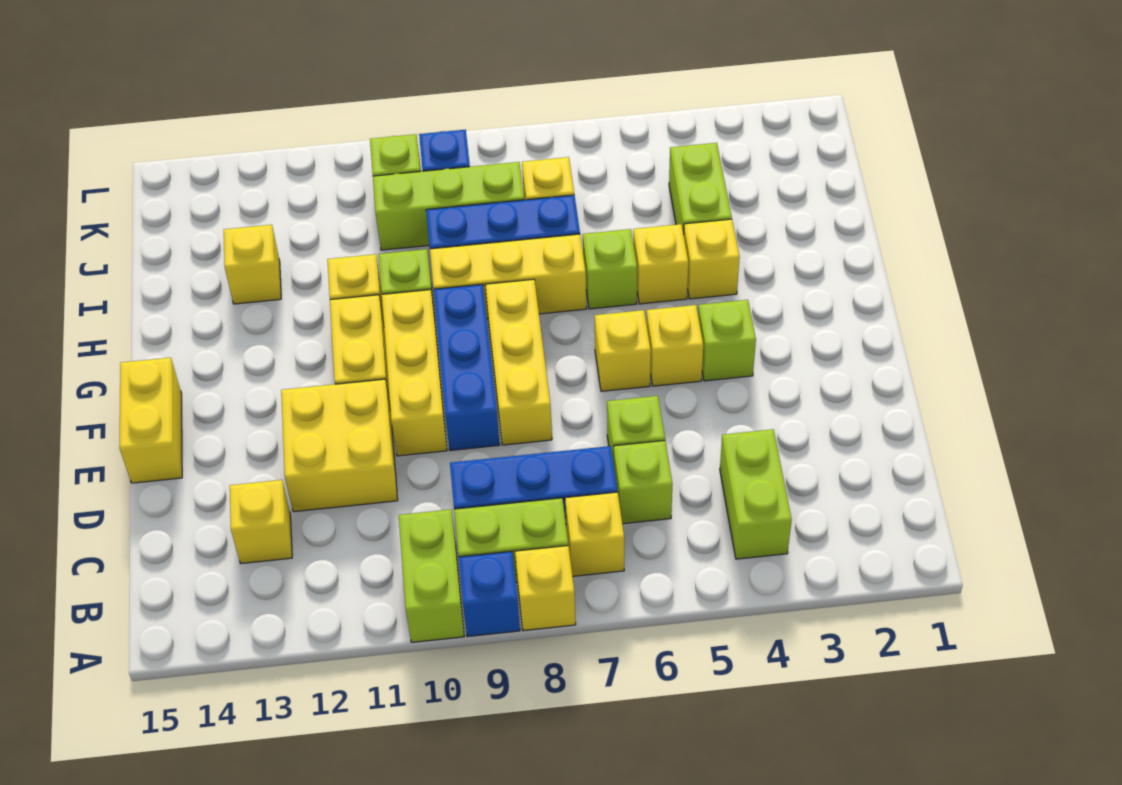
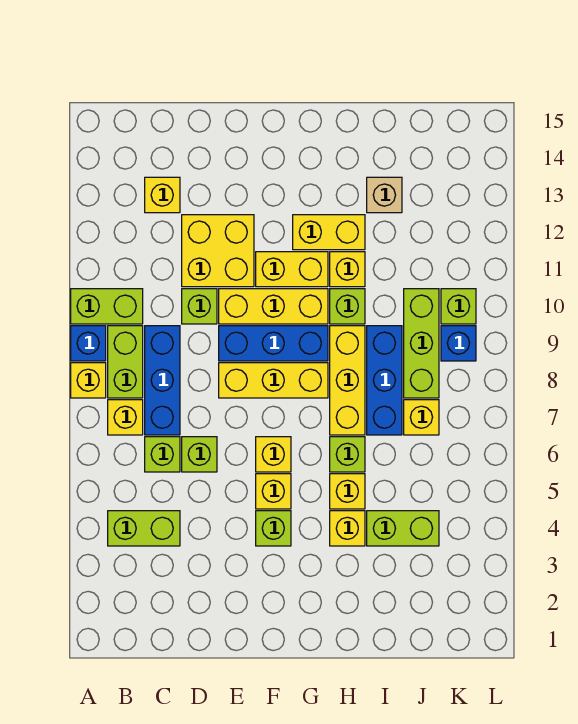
none -> lime 1x1 brick [182,289,217,324]
yellow 1x2 brick [119,358,182,483] -> yellow 1x2 brick moved to [293,215,365,250]
yellow 1x1 brick [224,225,281,304] -> tan 1x1 brick [367,177,402,213]

